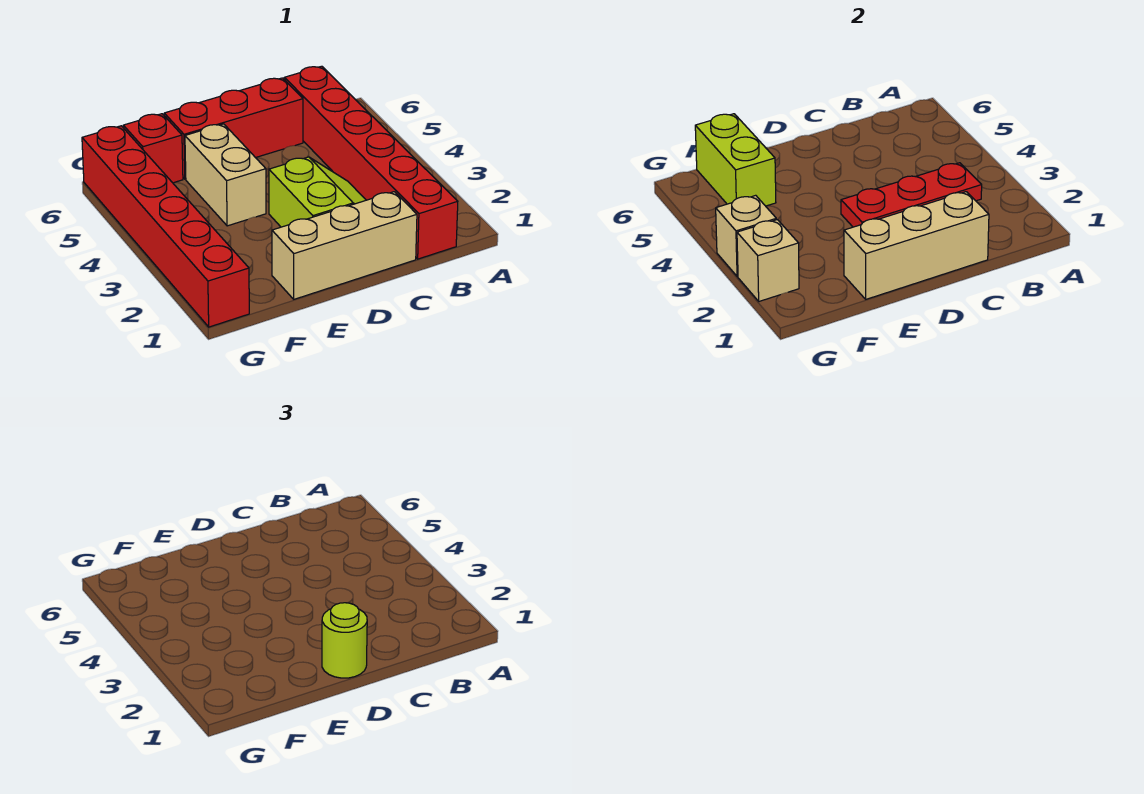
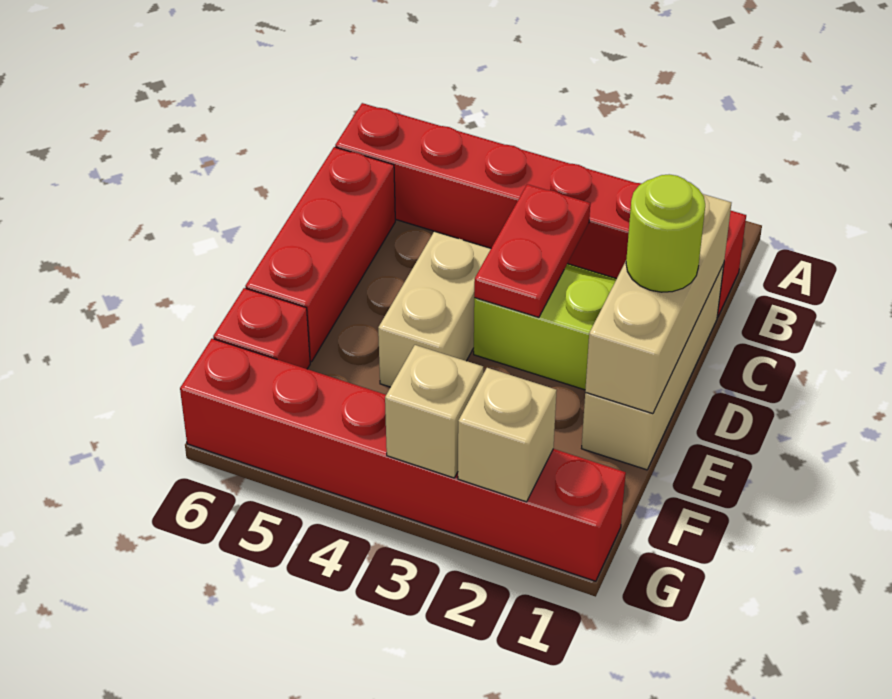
red 1x3 plate [841,163,982,227] -> red 1x2 plate [474,184,590,317]
tan 1x2 brick [185,124,266,226] -> tan 1x2 brick turned to [378,231,491,387]
lime 1x2 brick [695,114,776,206] -> none

